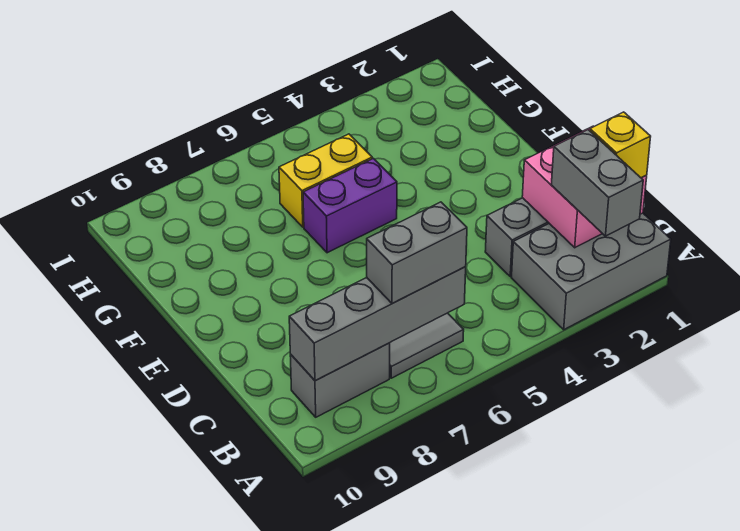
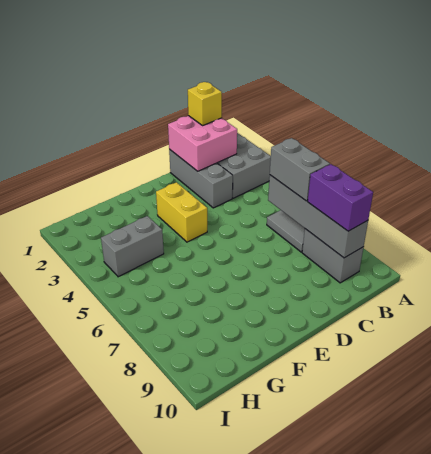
grey 1x2 brick [551,130,643,236] -> grey 1x2 brick moved to [101,216,164,277]
purple 1x2 brick [303,158,397,253] -> purple 1x2 brick moved to [308,164,373,231]
yellow 1x2 brick [279,134,372,227] -> yellow 1x2 brick moved to [156,182,207,242]

